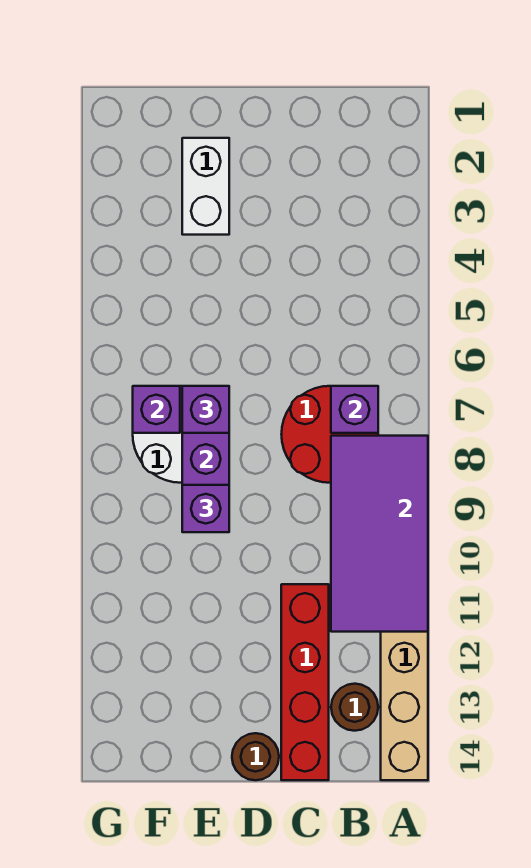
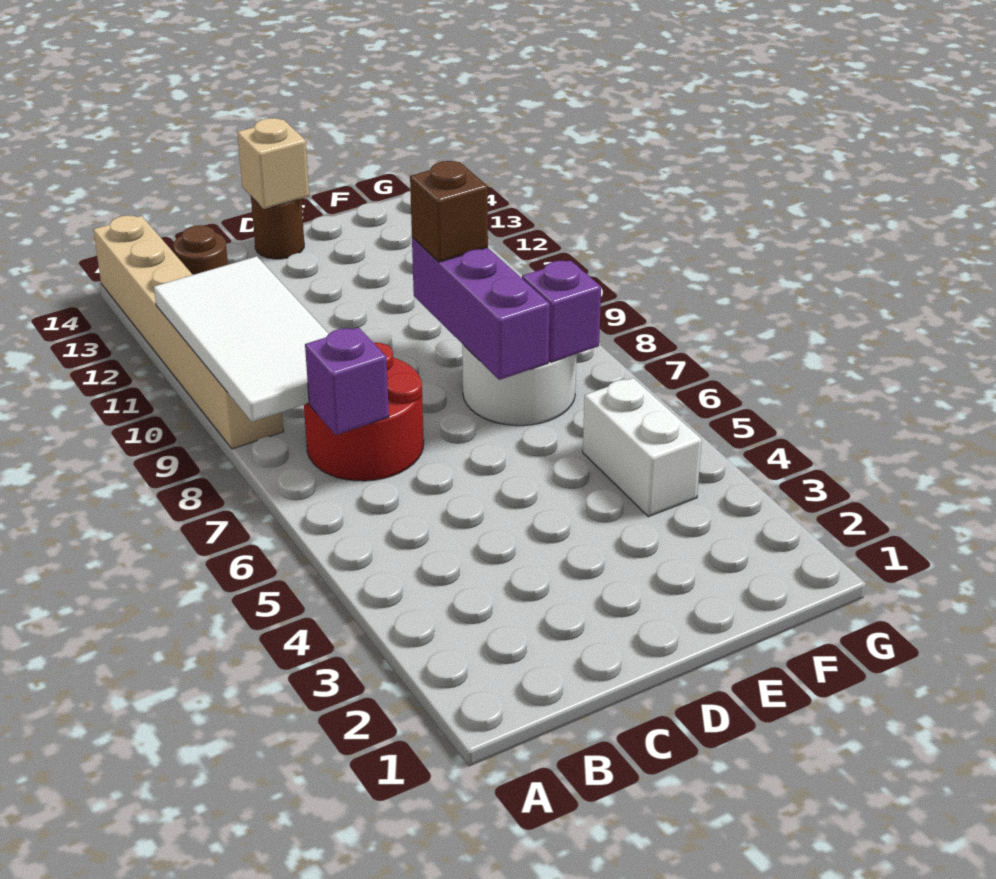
purple 2x4 tile [331,436,428,632] -> white 2x4 tile [154,256,329,422]
red 1x4 brick [281,584,329,780] -> none
none -> tan 1x1 brick [237,118,309,209]
white 1x2 brick [182,138,229,235] -> white 1x2 brick moved to [583,378,702,516]
purple 1x1 brick [182,386,229,433] -> none
purple 1x1 brick [182,485,229,532] -> brown 1x1 brick [410,161,488,262]

